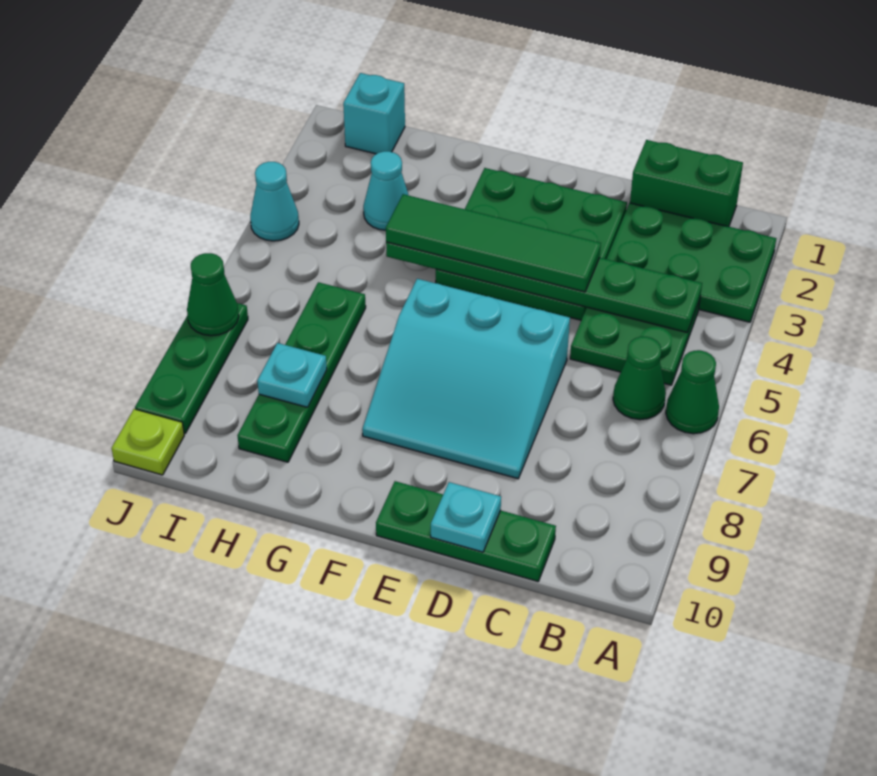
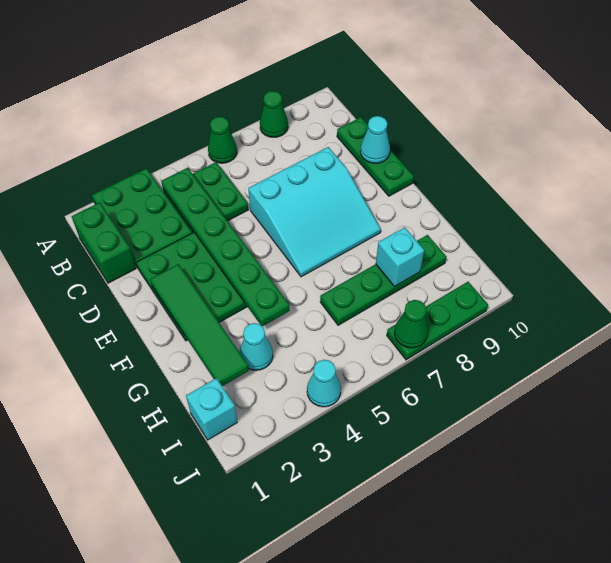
green 1x1 cone [613,337,666,420] -> green 1x1 cone moved to [260,91,288,137]
green 1x4 tile [386,194,601,292] -> green 1x4 tile moved to [150,264,249,386]
cyan 3x3 slope [362,279,570,479] -> cyan 3x3 slope turned to [248,147,381,277]
cyan 1x1 plate [431,482,501,552] -> cyan 1x1 cone [360,116,390,163]
cyan 1x1 plate [257,343,327,407] -> cyan 1x1 brick [376,227,424,287]
lime 1x1 plate [112,409,184,475] -> none

